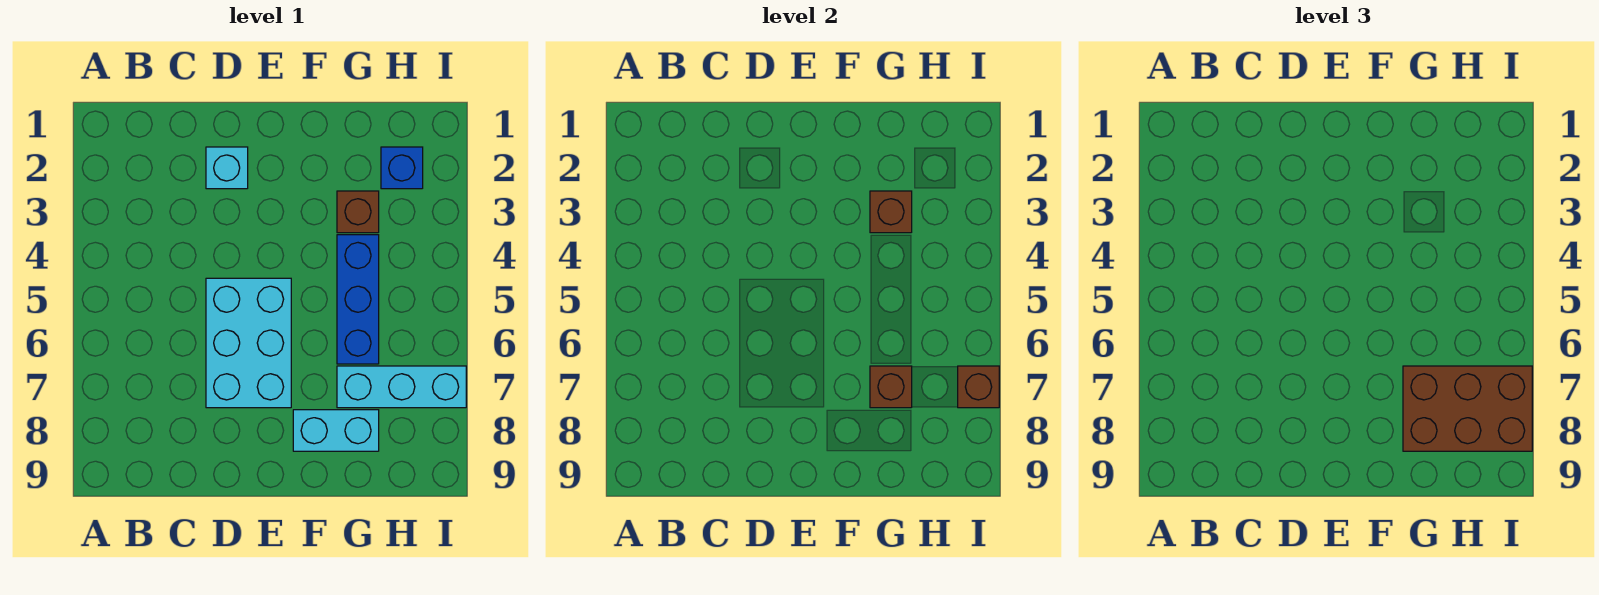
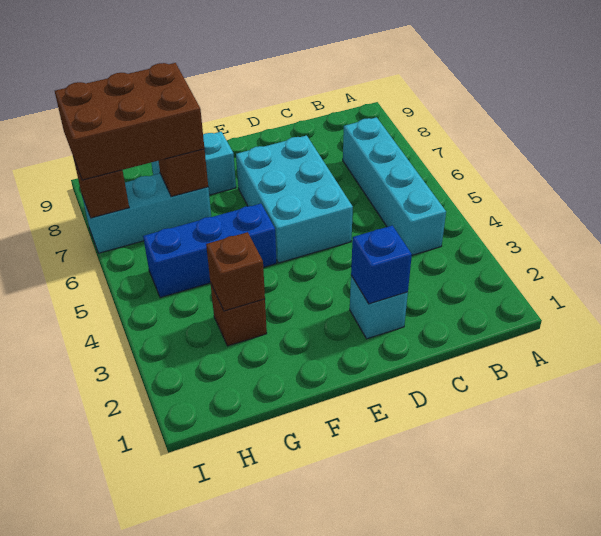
none -> cyan 1x4 brick [343,117,446,255]
blue 1x3 brick [337,235,379,364] -> blue 1x3 brick turned to [143,204,276,298]
blue 1x1 brick [381,147,423,189] -> blue 1x1 brick moved to [351,225,412,304]

